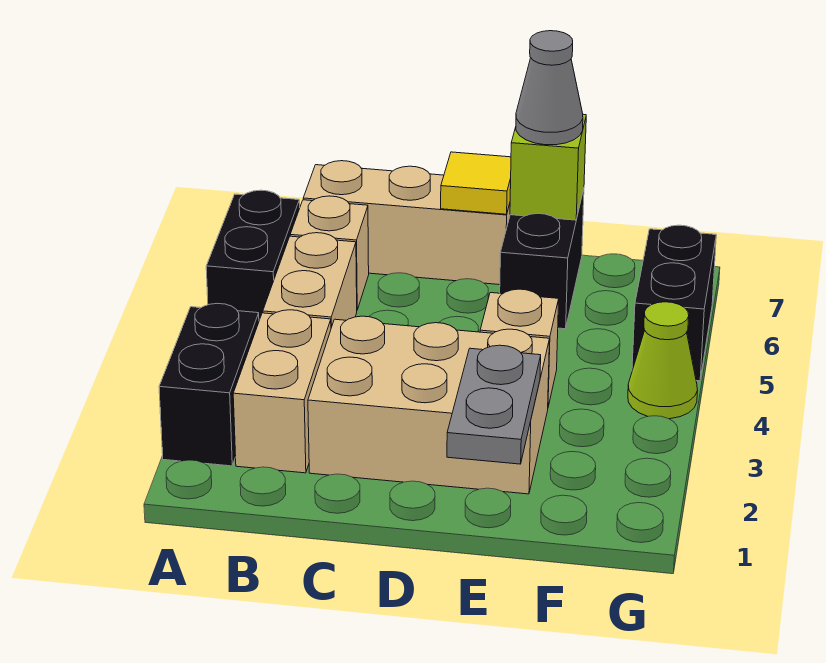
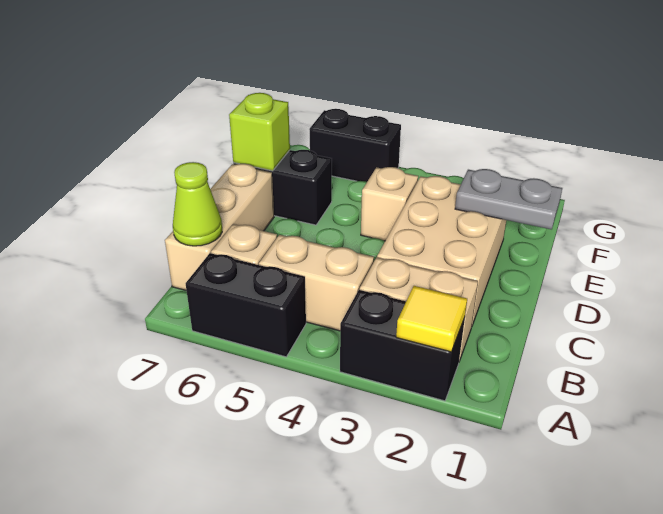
yellow 1x1 tile [441,152,511,214] -> yellow 1x1 tile moved to [396,286,467,352]
grey 1x1 cone [516,31,583,145] -> none
lime 1x1 cone [628,302,698,419] -> lime 1x1 cone moved to [173,162,222,246]

